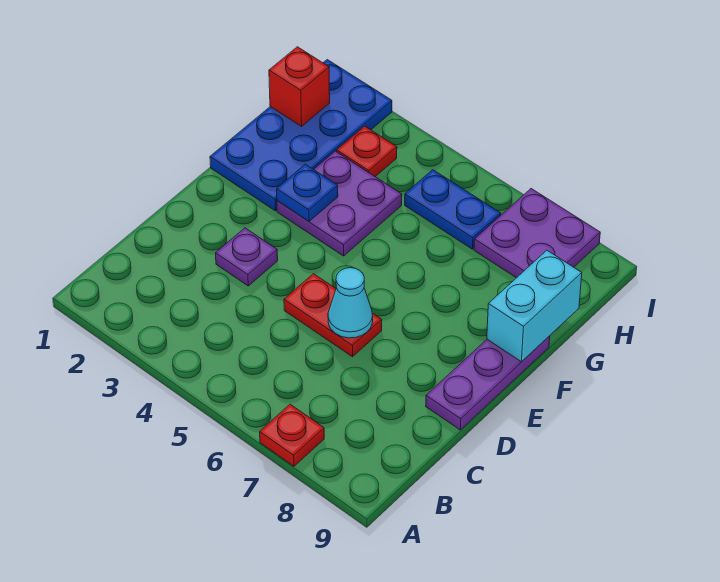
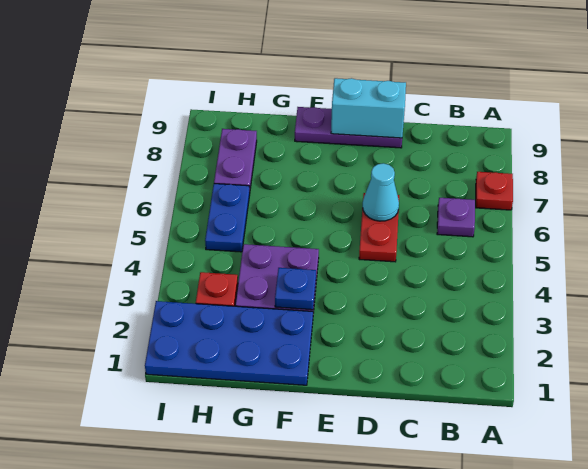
purple 1x1 plate [216,228,278,286] -> purple 1x1 plate moved to [437,198,475,237]
cyan 1x2 brick [487,250,582,362] -> cyan 1x2 brick moved to [331,78,406,138]
red 1x1 brick [269,47,330,126] -> none
purple 2x2 plate [474,189,600,278] -> purple 1x2 plate [214,129,257,192]

